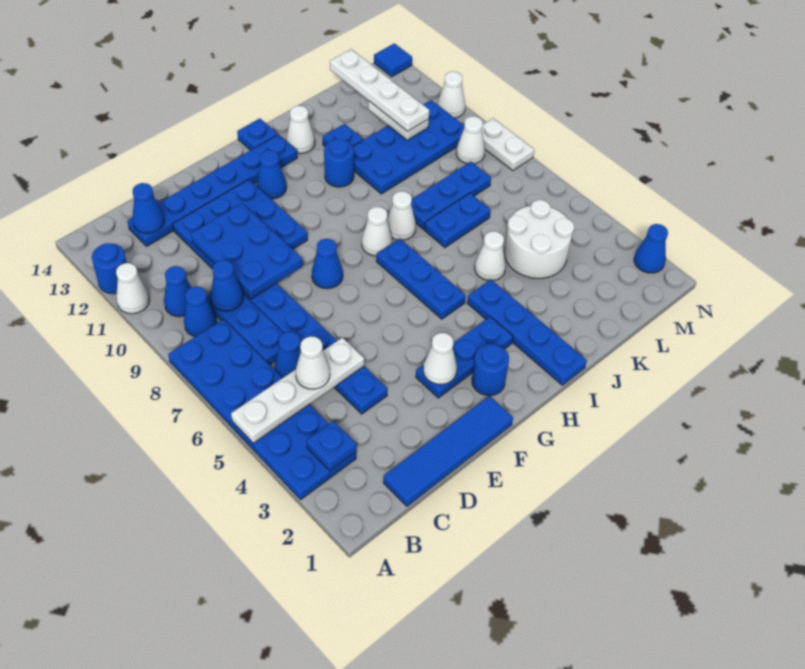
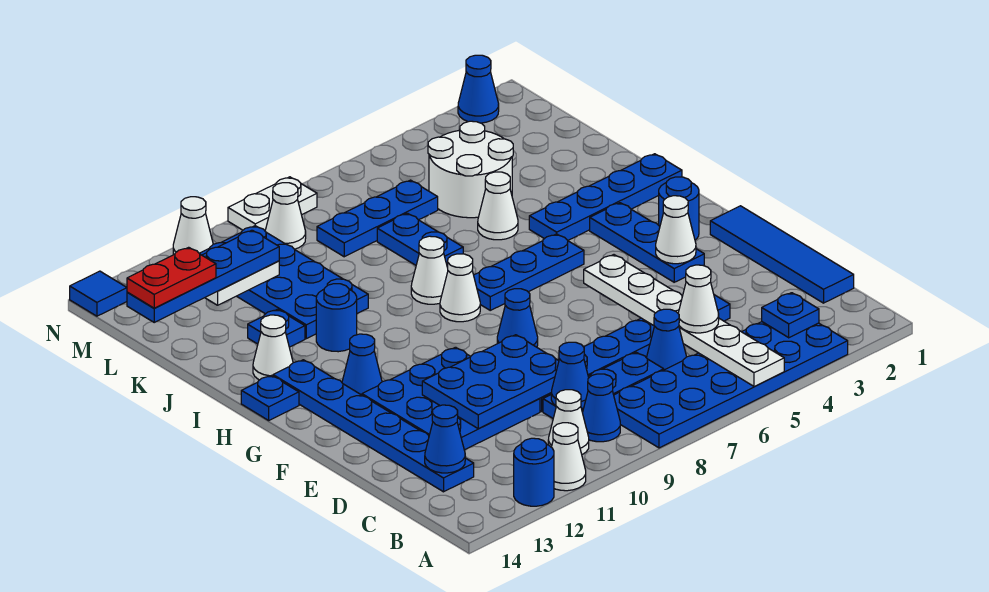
white 1x4 plate [231,338,364,443] -> white 1x6 plate [584,255,784,387]
blue 1x1 cone [164,266,191,317] -> white 1x1 cone [548,390,589,455]
blue 1x3 plate [411,162,491,229] -> blue 1x3 plate turned to [317,180,438,257]
white 1x4 plate [330,49,429,132] -> blue 1x4 plate [127,230,279,322]
none -> red 1x2 plate [127,247,216,308]

